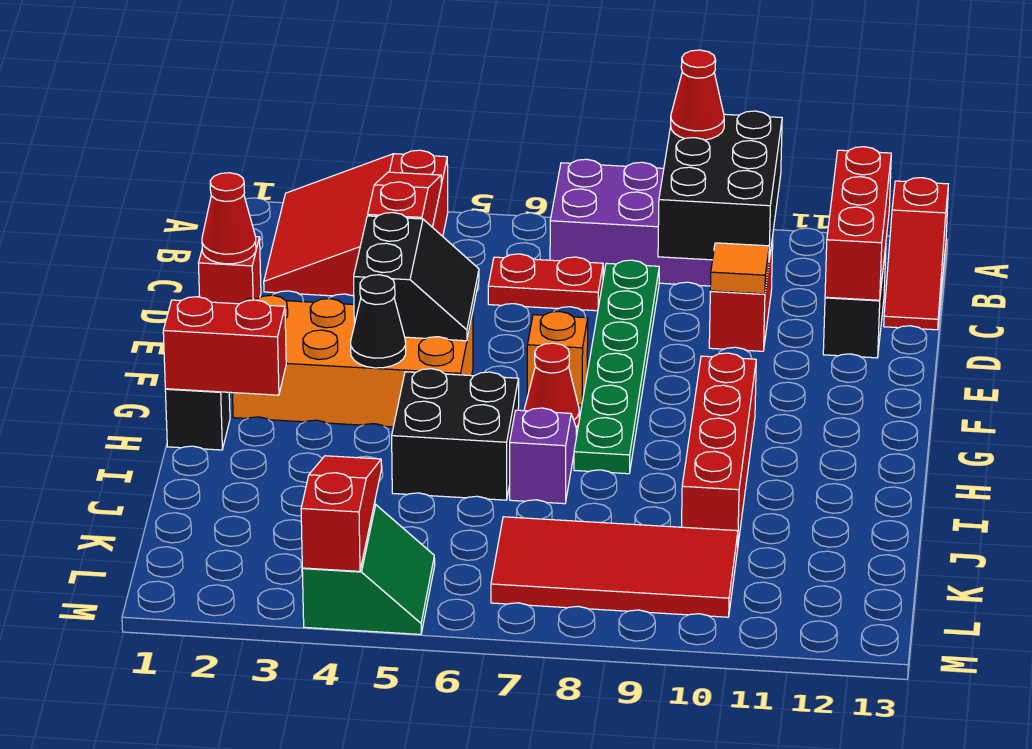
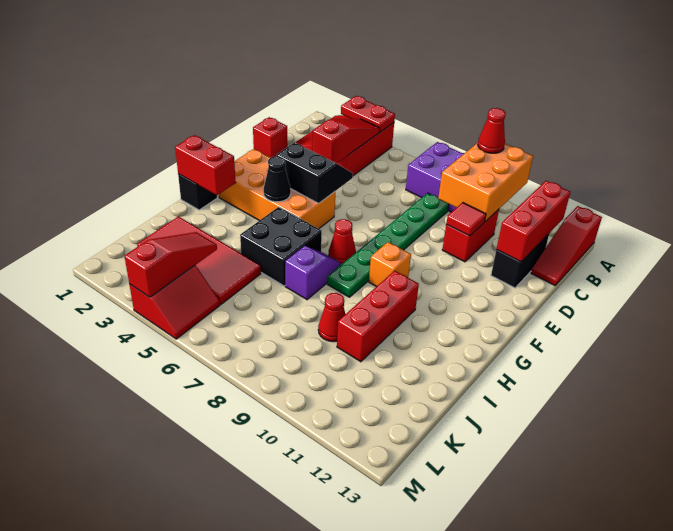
black 2x3 brick [658,111,782,260] -> orange 2x3 brick [438,143,533,221]
red 1x2 plate [488,254,603,311] -> red 1x2 plate moved to [341,96,395,132]
red 1x1 cone [202,173,256,264] -> red 1x1 cone moved to [318,293,345,342]
orange 1x1 tile [710,243,769,294] -> red 1x1 tile [446,203,486,236]
black 2x2 slope [354,213,479,341] -> black 2x2 slope turned to [276,143,353,203]
orange 1x1 brick [527,311,588,405] -> orange 1x1 brick moved to [369,242,411,287]
red 1x4 brick [682,353,756,543] -> red 1x3 brick [337,271,419,362]
red 2x4 tile [491,517,738,617] -> red 2x4 tile moved to [137,217,261,304]
green 2x2 slope [302,504,435,634] -> red 2x2 slope [129,265,220,339]

